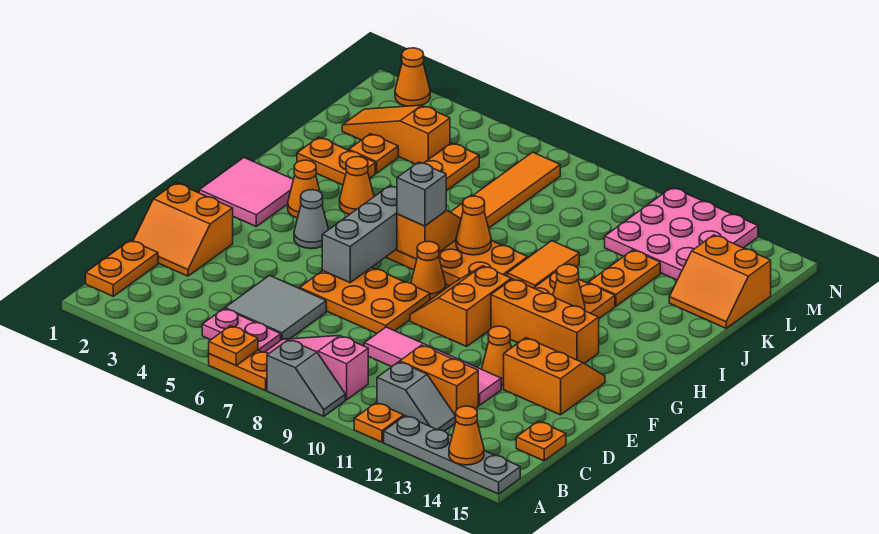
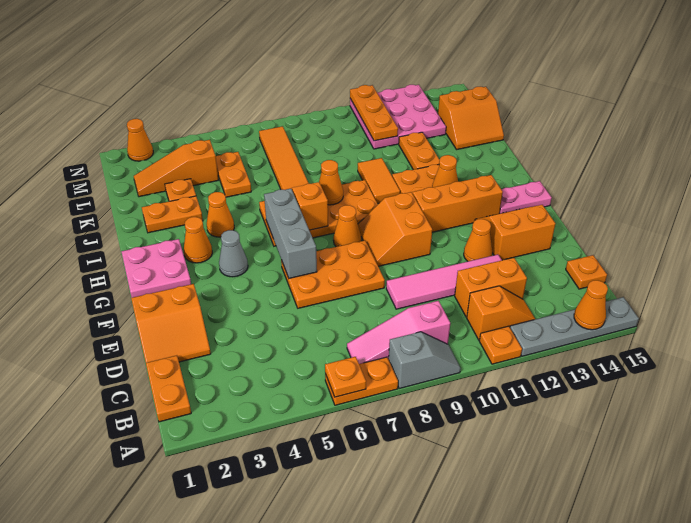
pink 1x2 plate [202,309,281,352] -> pink 1x2 plate moved to [499,181,552,214]
grey 1x2 slope [377,362,456,431] -> orange 1x2 slope [467,286,535,340]
grey 2x2 tile [225,276,326,340] -> none
pink 2x2 tile [199,158,293,226] -> pink 2x2 plate [121,239,191,298]
grey 1x1 brick [397,162,446,226] -> none
none -> orange 1x3 plate [350,85,398,141]

